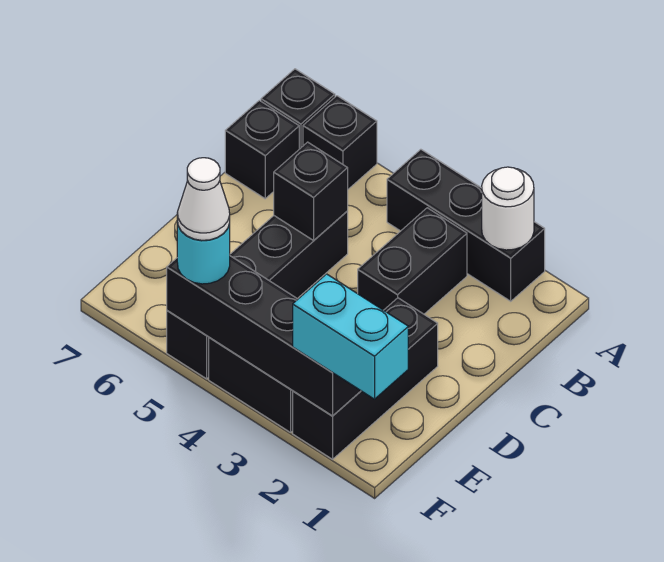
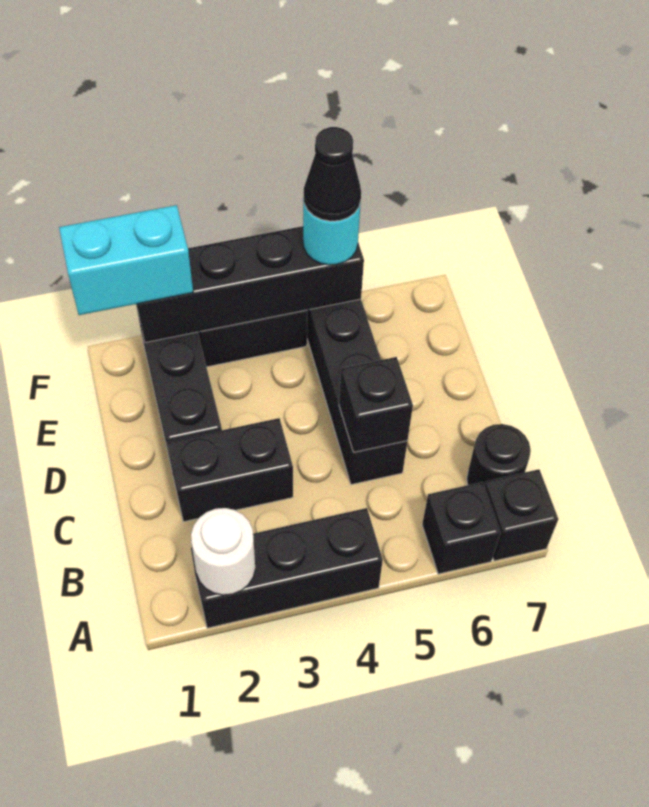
black 1x2 brick [358,208,467,314] -> black 1x2 brick turned to [167,418,293,522]
black 1x1 brick [225,100,299,199] -> black 1x1 round brick [467,424,531,485]
white 1x1 cone [177,158,230,240] -> black 1x1 cone [304,127,361,221]

